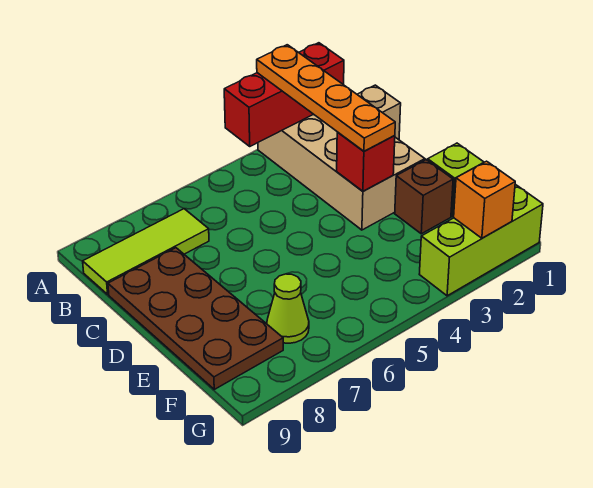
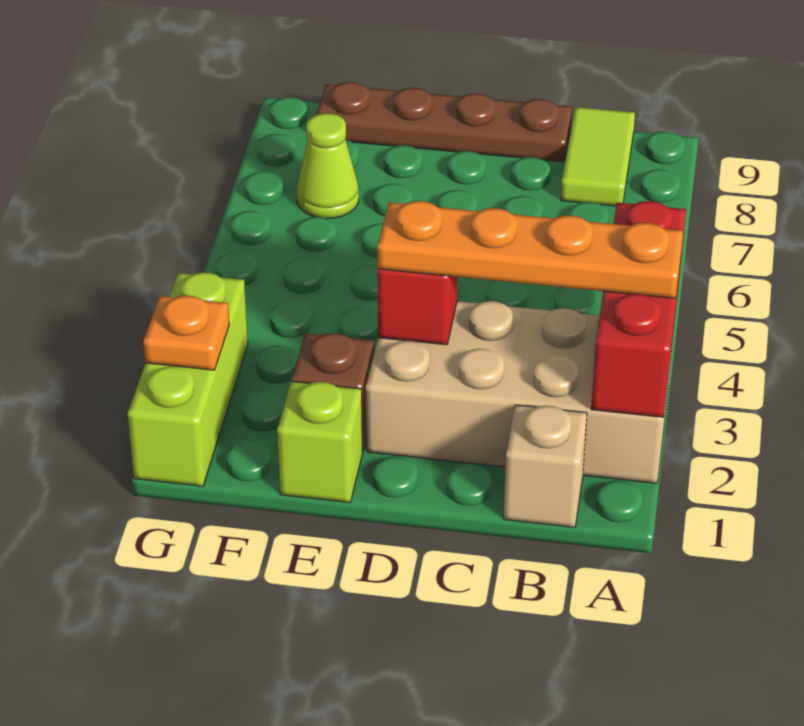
lime 1x3 tile [83,209,209,294] -> lime 1x2 tile [561,107,635,206]
brown 2x4 plate [108,248,283,389] -> brown 1x4 plate [316,82,572,162]
orange 1x1 brick [454,161,515,238] -> orange 1x1 plate [143,295,229,370]

